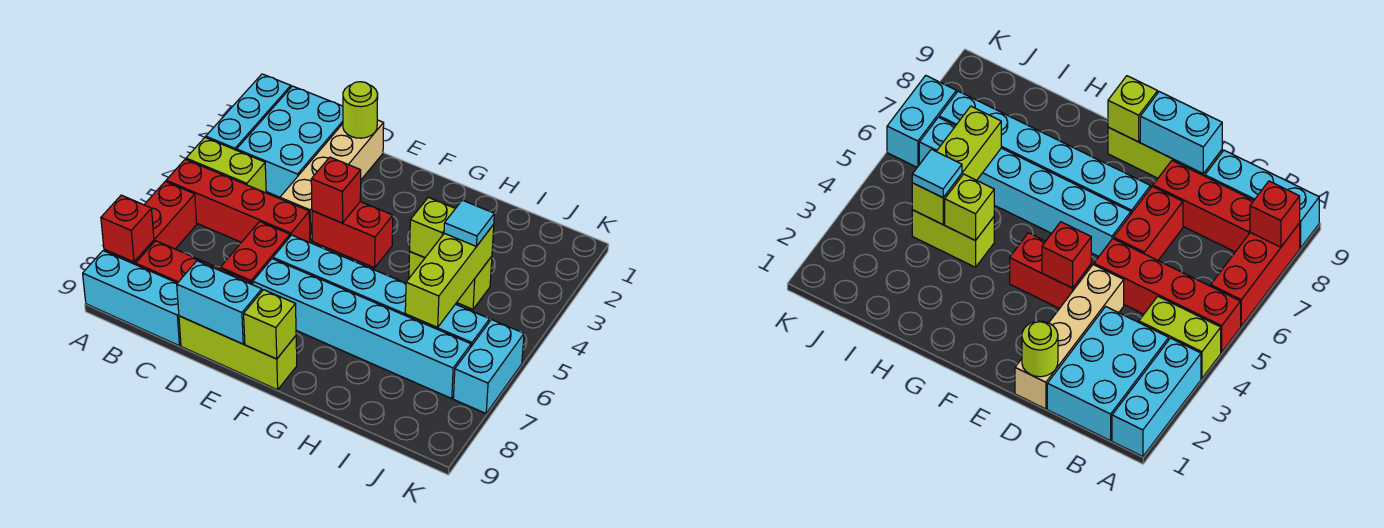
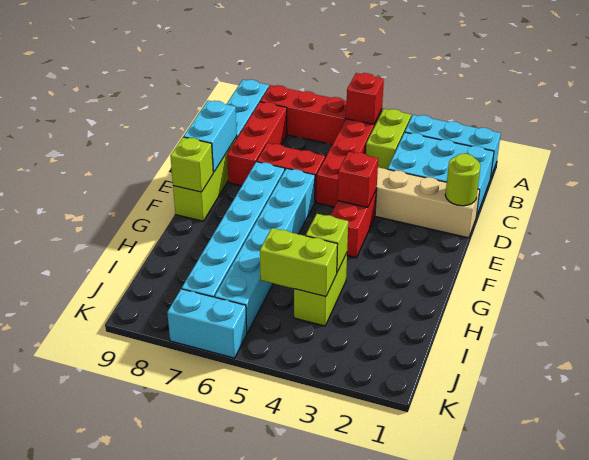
red 1x1 brick [101,195,154,262] -> red 1x1 brick moved to [346,73,384,124]
lime 1x3 brick [405,225,494,328] -> lime 1x2 brick [260,228,338,297]
cyan 1x1 tile [444,200,494,246] -> none

